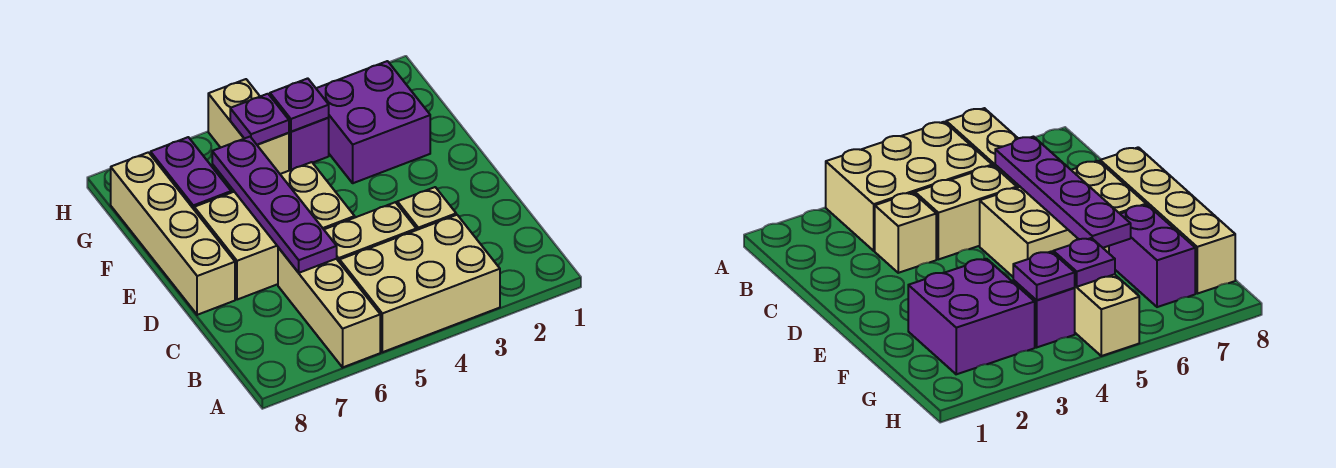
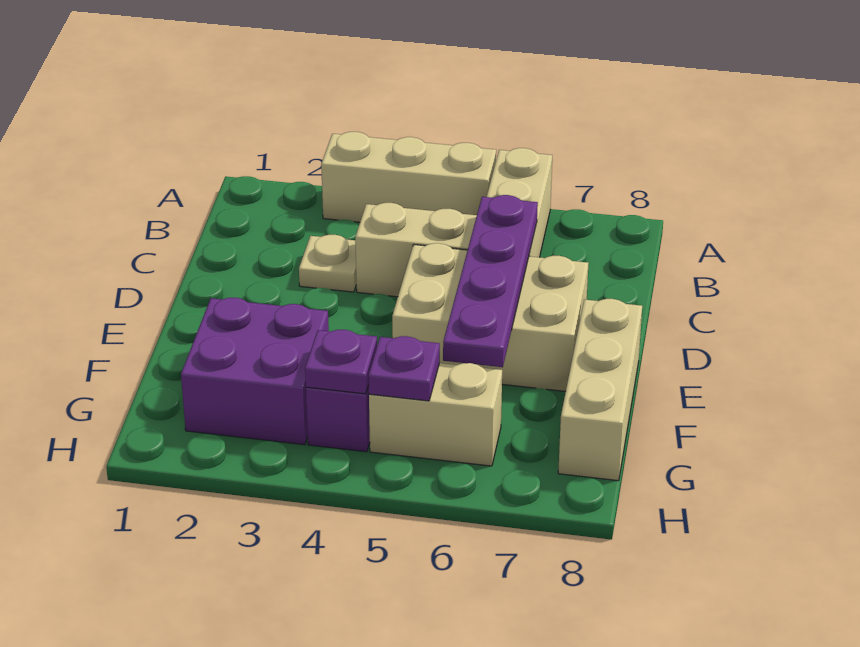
tan 2x3 brick [340,215,500,352] -> tan 1x3 brick [321,132,496,222]
tan 1x1 brick [397,187,456,230] -> tan 1x1 plate [299,235,356,292]
tan 1x4 brick [111,152,235,315] -> tan 1x3 brick [558,299,642,481]
purple 1x2 brick [150,137,231,209] -> none
tan 1x2 brick [208,79,289,174] -> tan 1x2 brick turned to [369,363,502,466]

